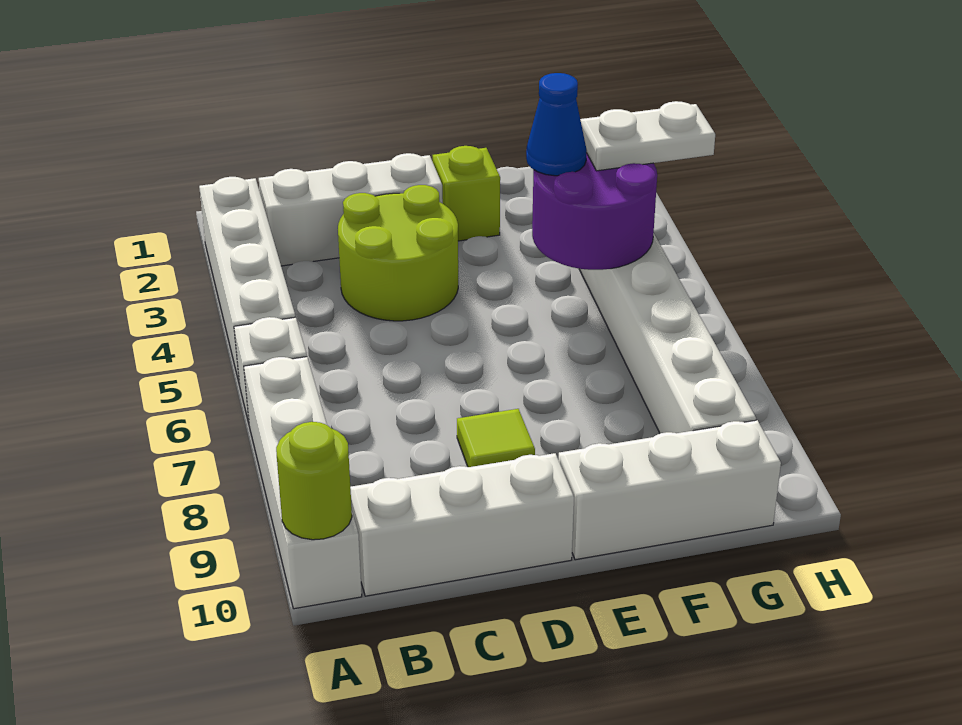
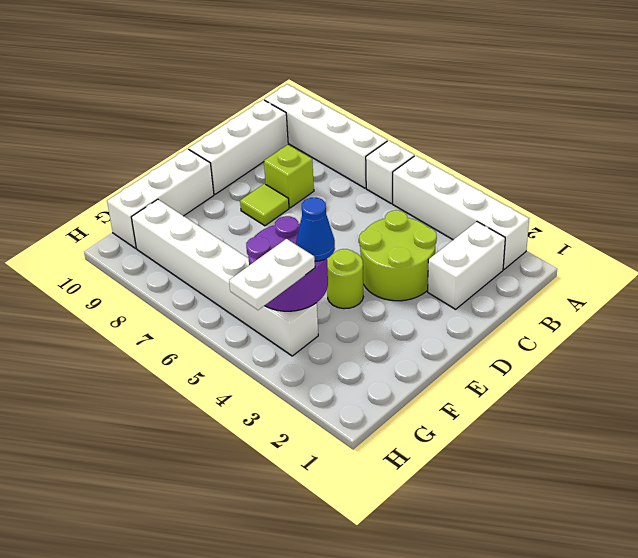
lime 1x1 round brick [276,422,352,540] -> lime 1x1 round brick moved to [327,249,363,309]
white 1x3 brick [259,153,443,266] -> white 1x2 brick [428,222,505,309]
lime 1x1 brick [433,146,500,241] -> lime 1x1 brick moved to [264,145,314,208]

